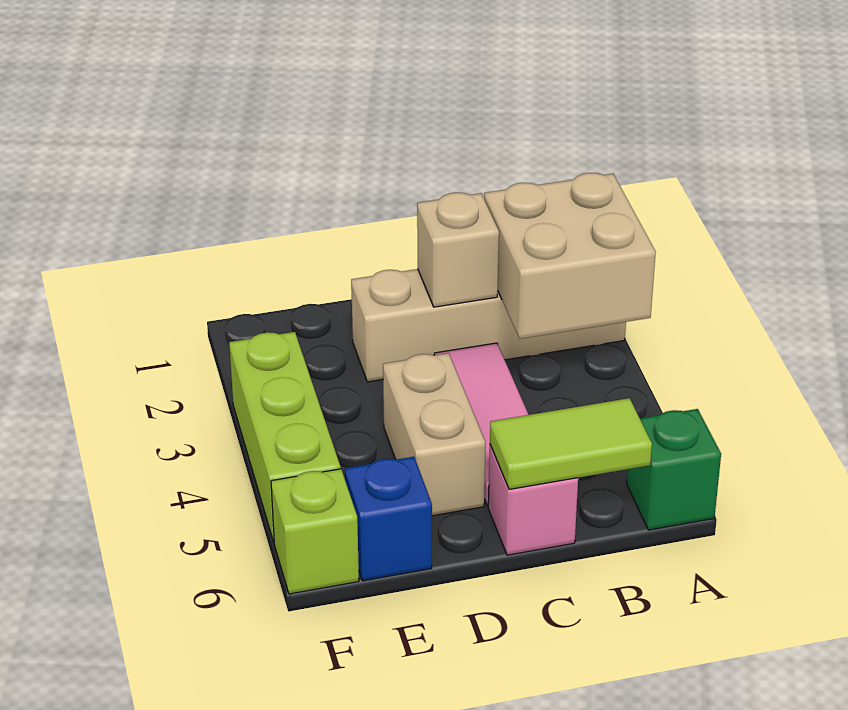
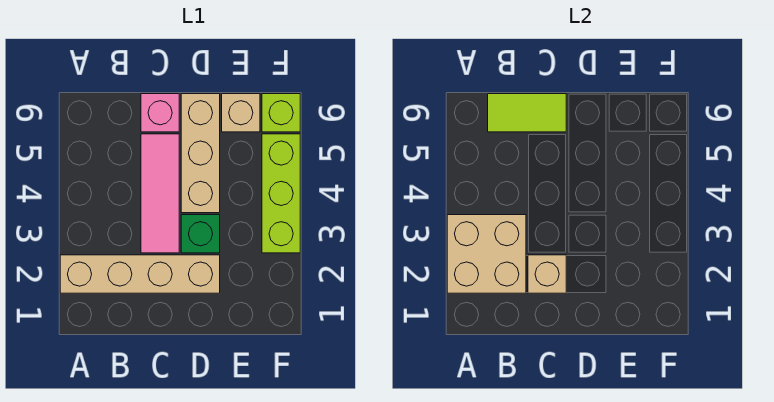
green 1x1 brick [627,409,721,530] -> green 1x1 brick moved to [181,215,220,253]
tan 1x2 brick [383,353,485,516] -> tan 1x3 brick [181,94,220,213]
blue 1x1 brick [345,457,432,581] -> tan 1x1 brick [222,94,260,132]

